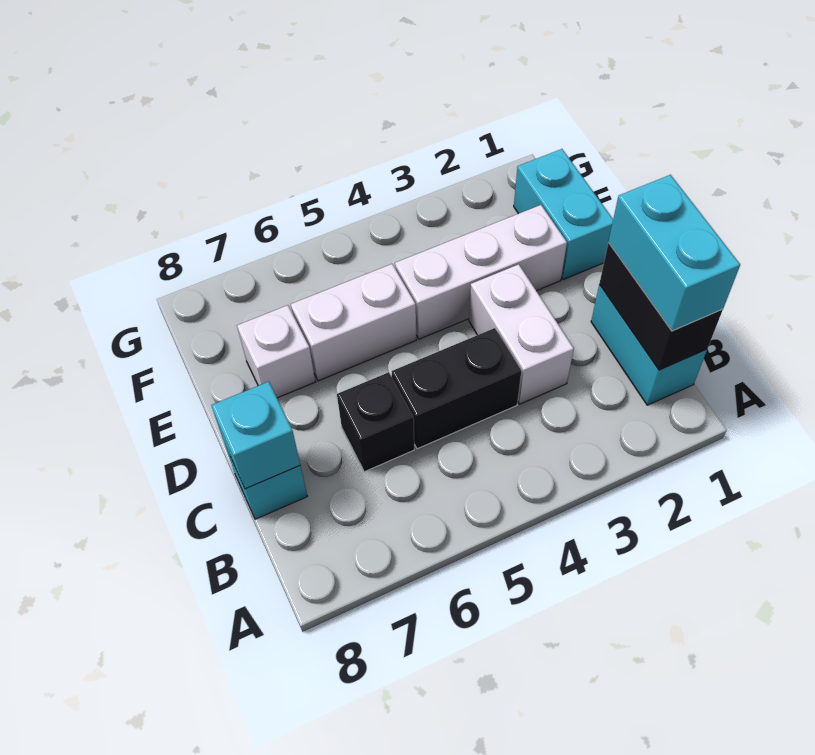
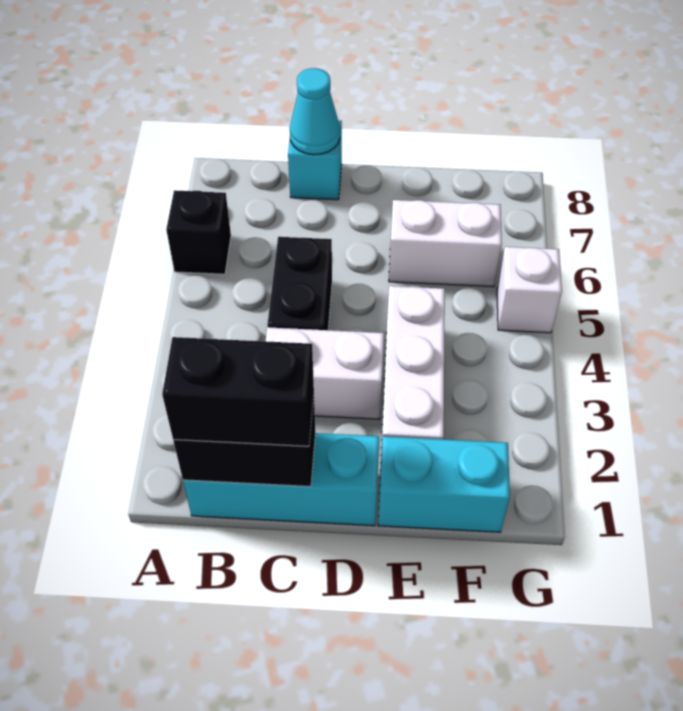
cyan 1x2 brick [591,285,707,405] -> cyan 1x3 brick [183,433,379,526]
cyan 1x2 brick [608,175,740,331] -> black 1x2 brick [162,337,314,446]
black 1x1 brick [337,372,414,472] -> black 1x1 brick moved to [166,190,231,274]
cyan 1x1 brick [211,382,300,489] -> cyan 1x1 cone [290,68,340,155]
white 1x2 brick [291,264,416,381] -> white 1x2 brick turned to [389,200,502,287]
white 1x1 brick [237,305,315,398] -> white 1x1 brick moved to [497,247,562,333]

